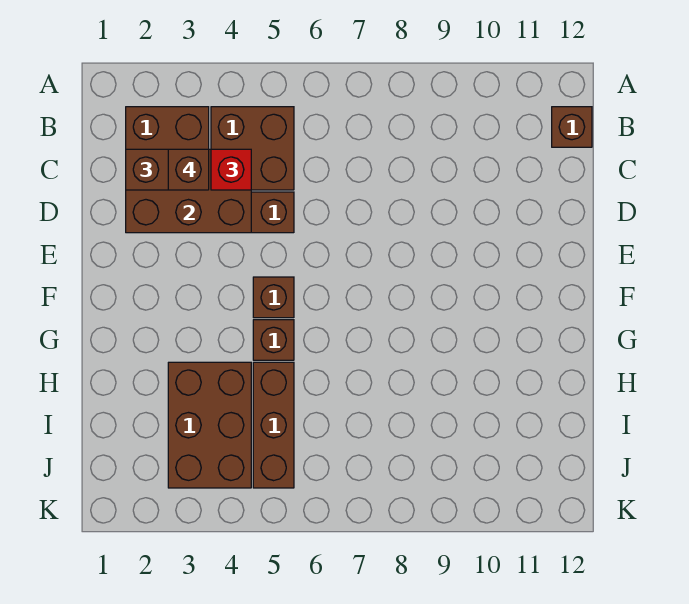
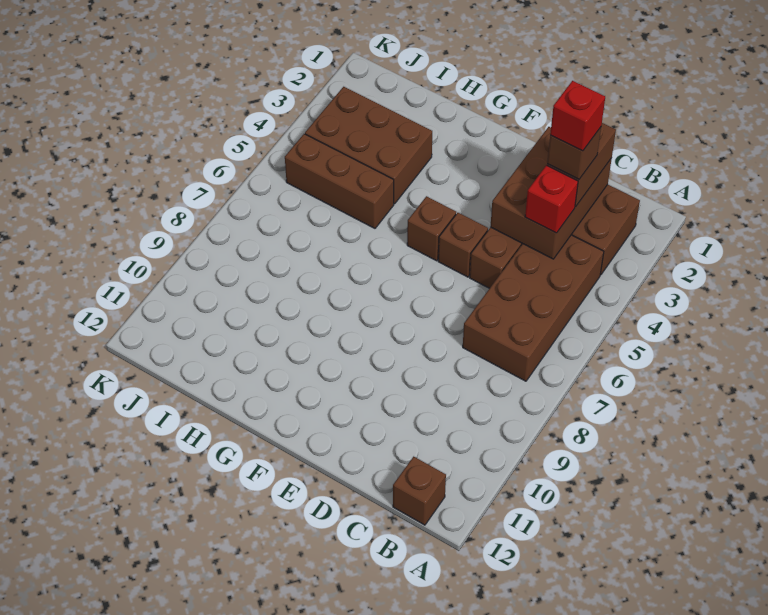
brown 2x2 brick [211,107,294,190] -> brown 2x4 brick [463,235,604,381]
none -> red 1x1 brick [550,81,605,151]
brown 1x1 brick [253,320,294,360] -> brown 1x1 brick moved to [438,213,488,277]

